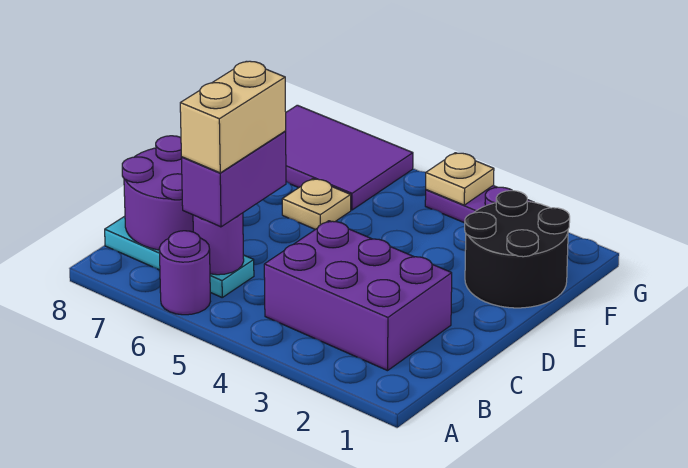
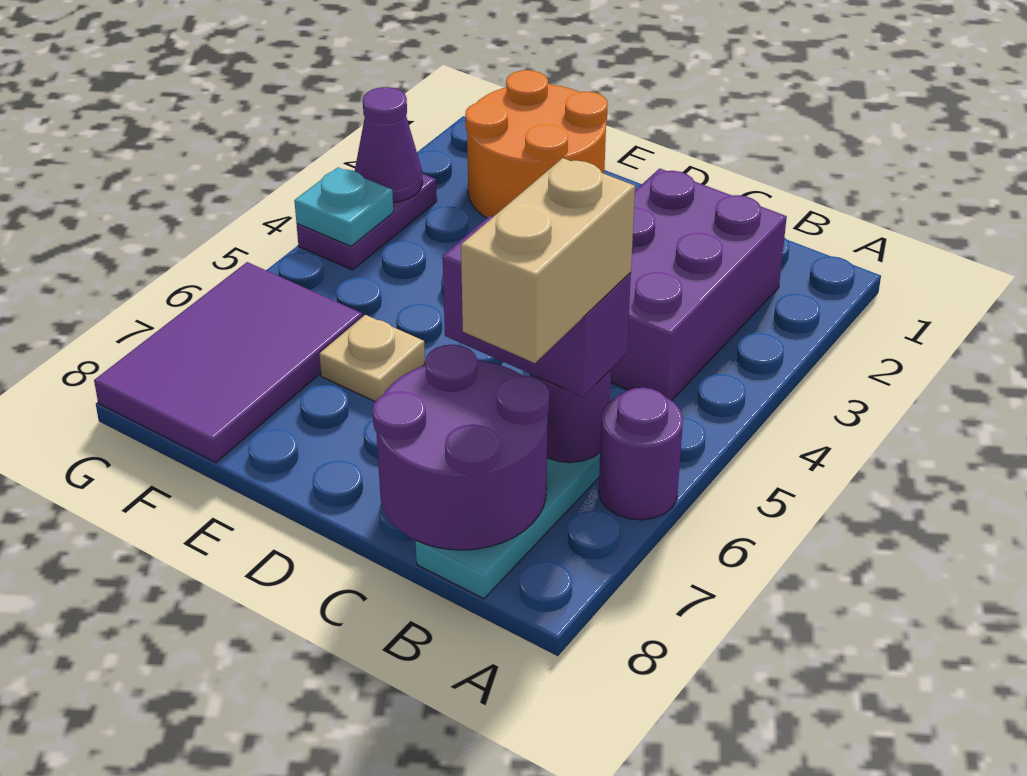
tan 1x2 brick [180,61,286,173] -> tan 1x2 brick turned to [461,158,635,363]
black 2x2 round brick [465,191,570,308] -> orange 2x2 round brick [465,70,608,218]
none -> purple 1x1 cone [355,87,423,202]
tan 1x1 plate [426,153,494,205] -> cyan 1x1 plate [294,167,393,246]

